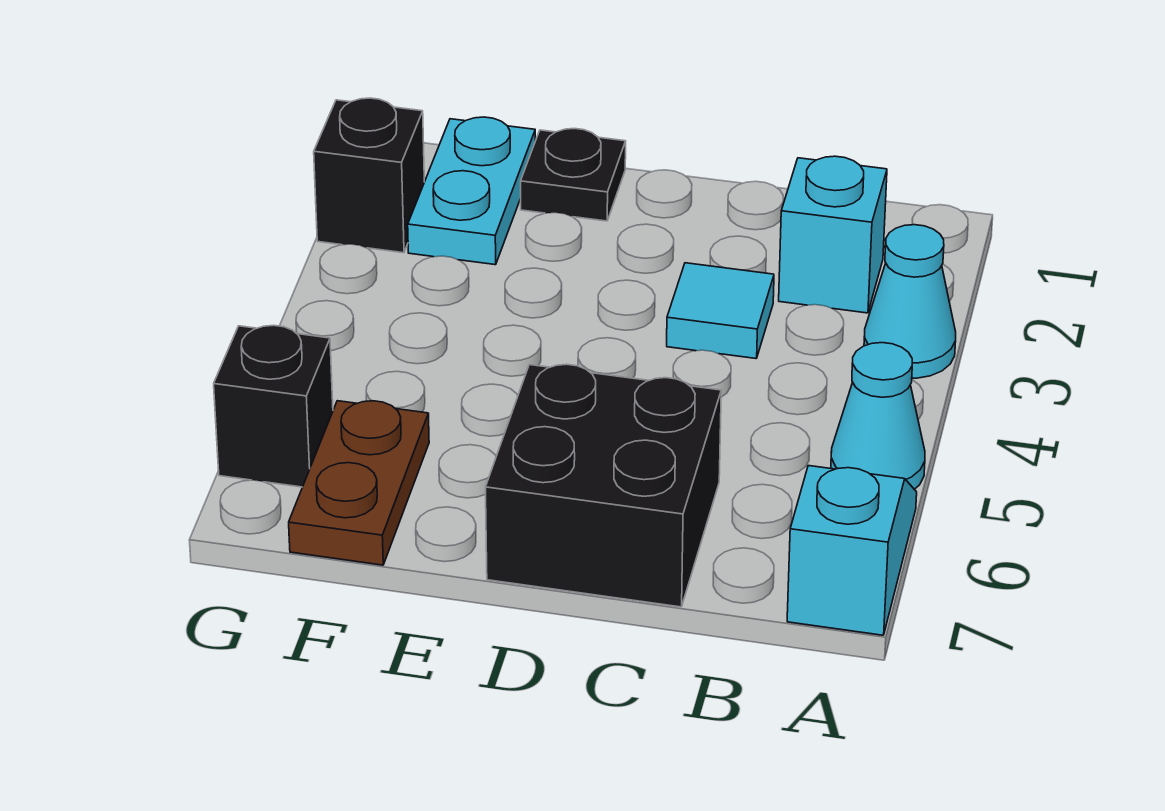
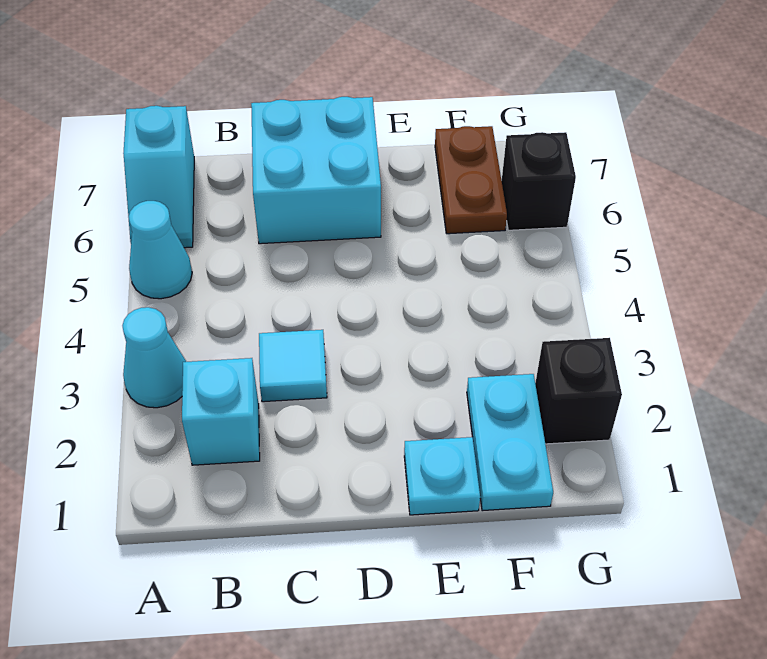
black 2x2 brick [486,364,721,607] -> cyan 2x2 brick [251,97,381,244]
black 1x1 plate [521,128,626,221] -> cyan 1x1 plate [404,437,480,515]

